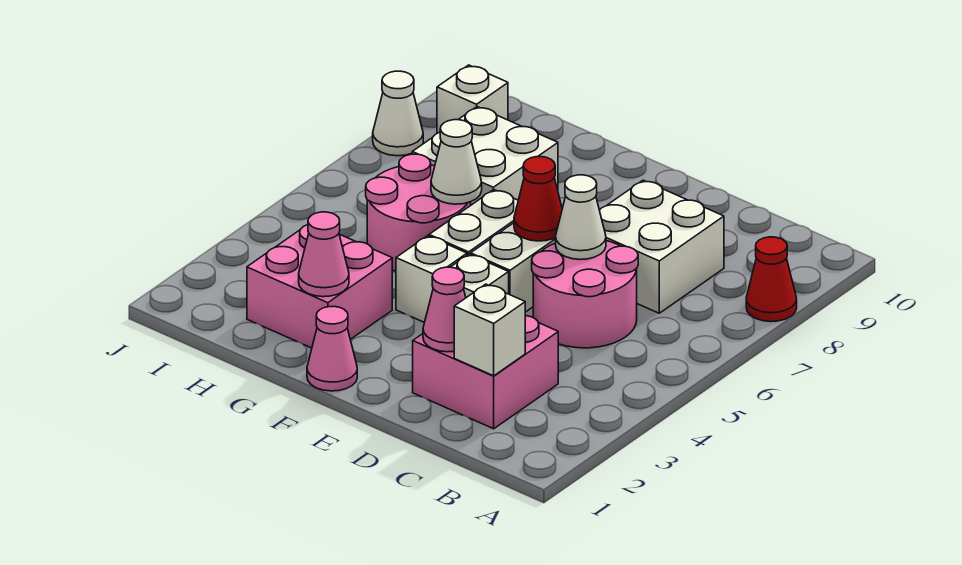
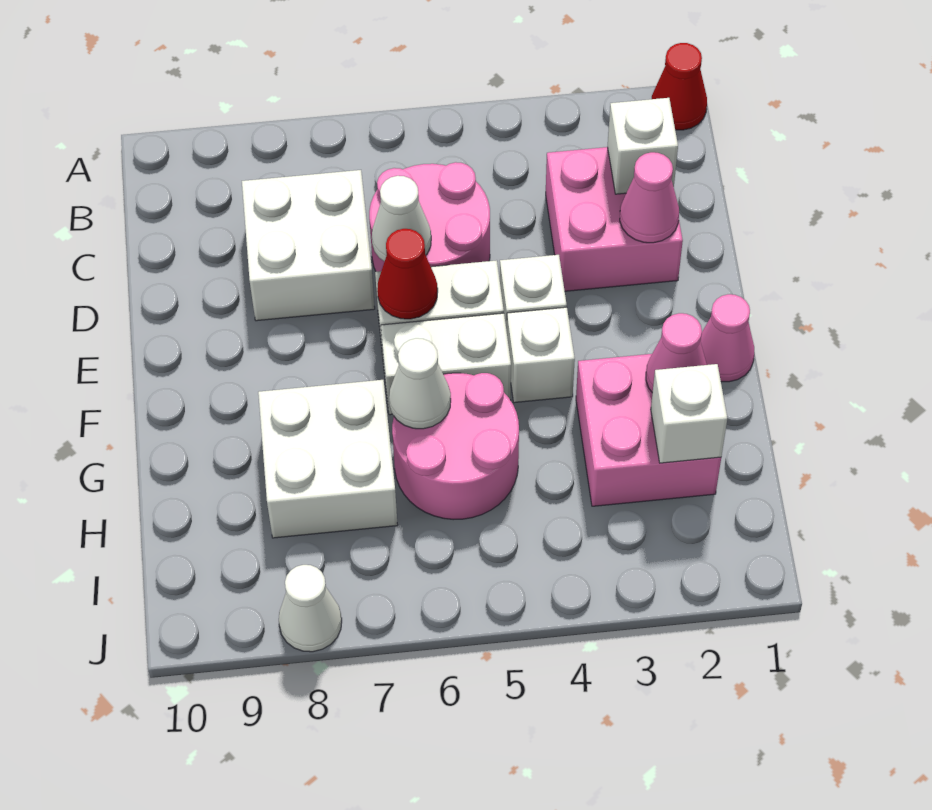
red 1x1 cone [746,237,797,322] -> red 1x1 cone moved to [652,43,707,130]
white 1x1 brick [437,65,508,133] -> white 1x1 brick moved to [651,364,727,463]

